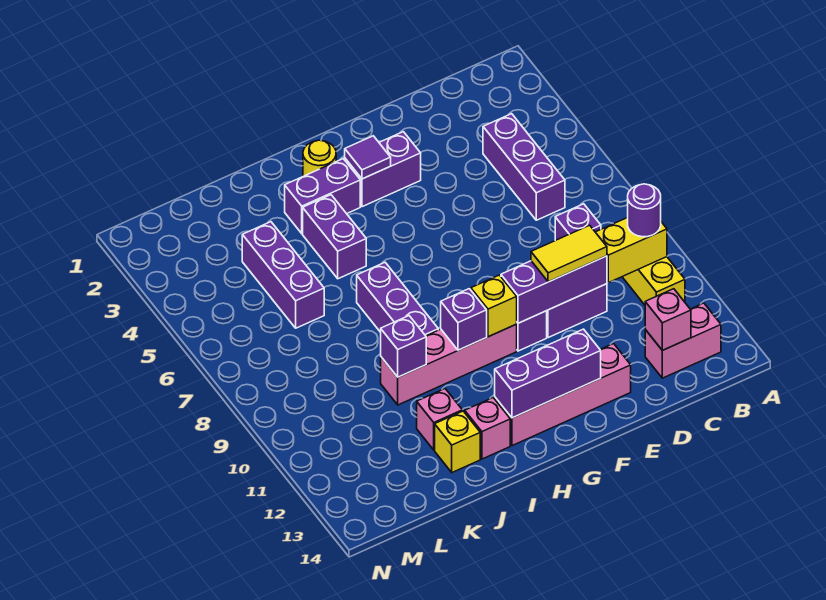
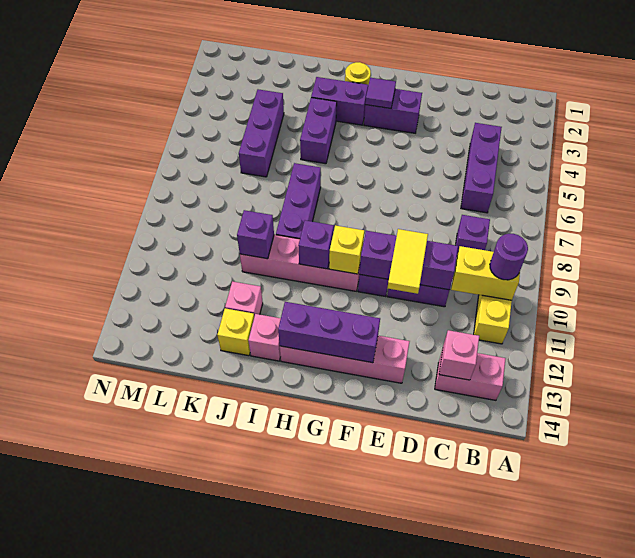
yellow 1x2 tile [531,225,607,282] -> yellow 1x2 tile turned to [387,229,428,294]

